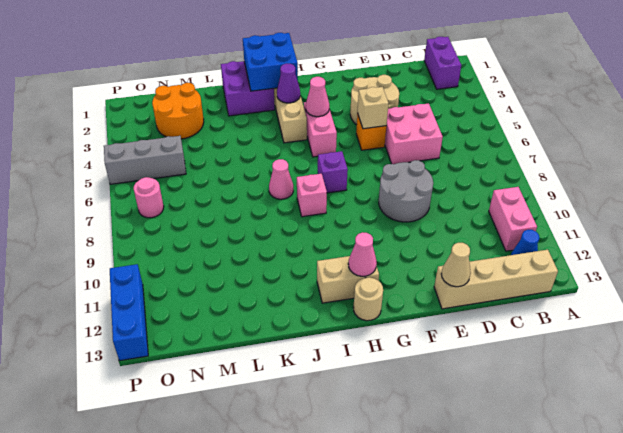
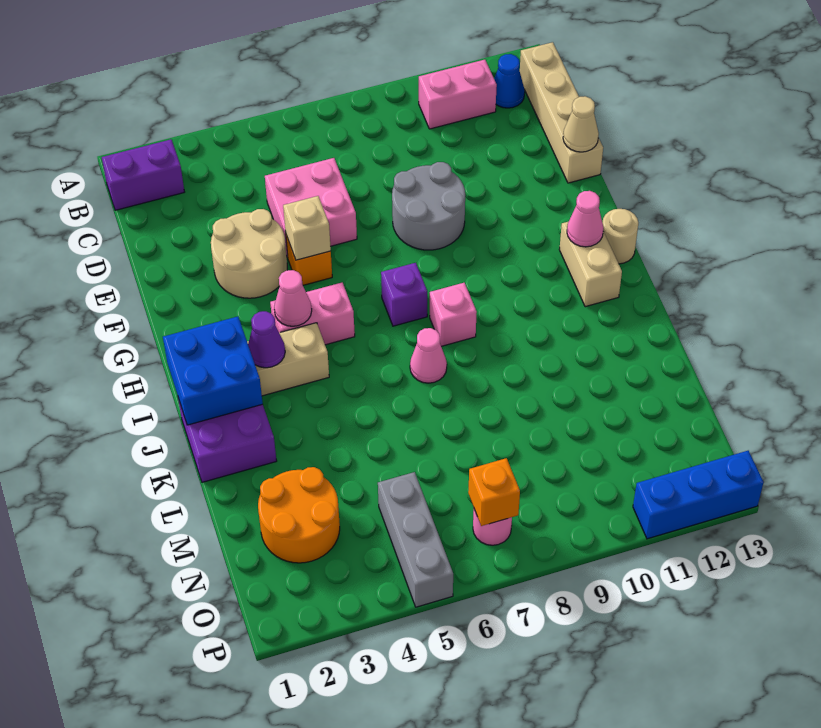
none -> orange 1x1 brick [468,458,520,526]

